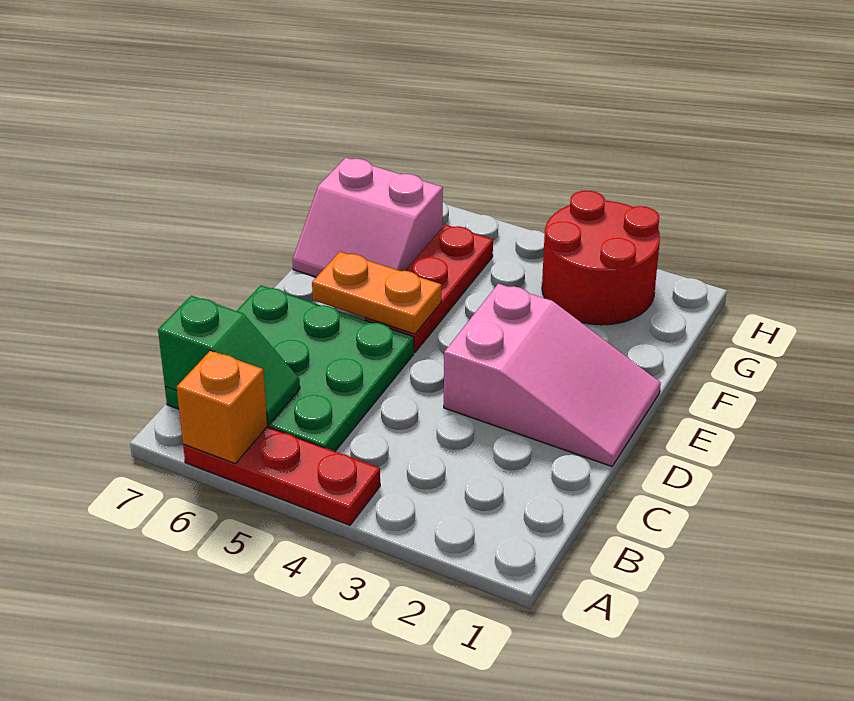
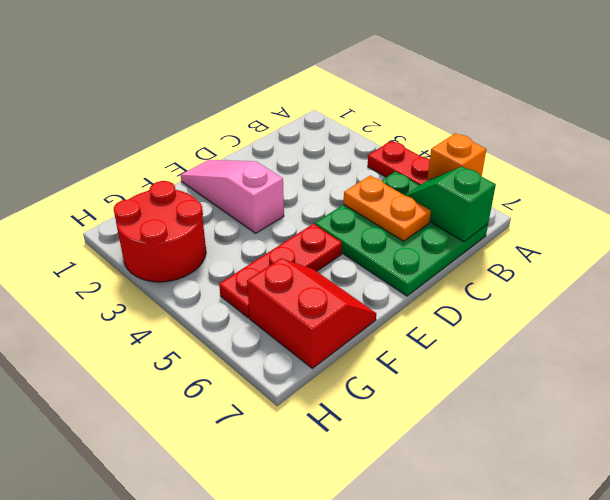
pink 2x3 slope [444,284,661,466] -> pink 1x3 slope [181,160,284,233]
orange 1x2 plate [312,252,441,334] -> orange 1x2 plate moved to [344,176,431,241]
pink 2x2 slope [293,158,443,277] -> red 2x2 slope [247,258,376,368]

